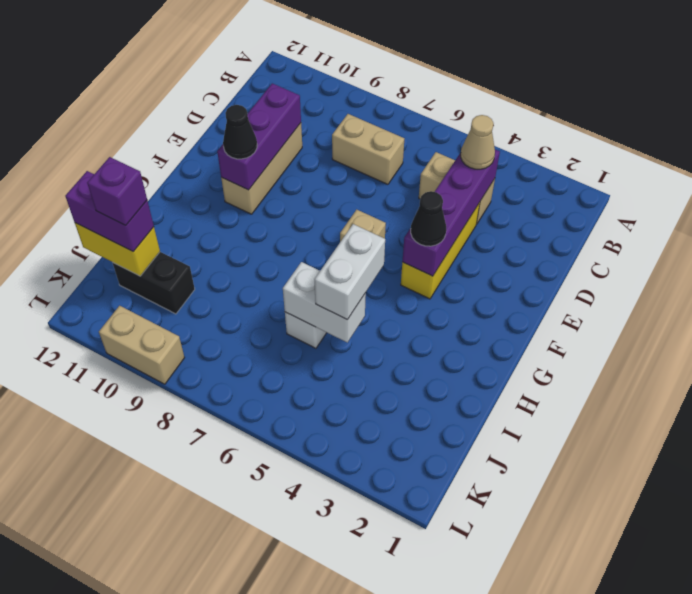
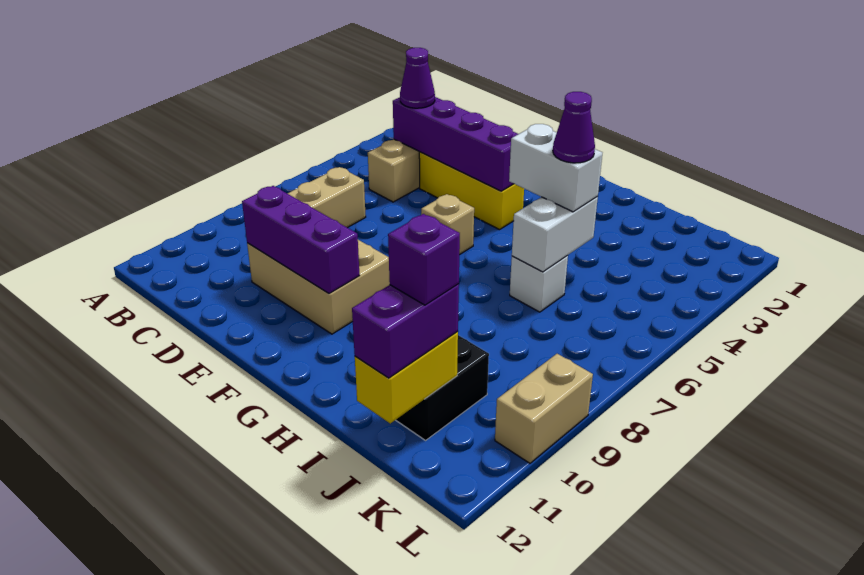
tan 1x1 cone [461,115,495,169] -> purple 1x1 cone [400,48,435,108]
tan 1x3 brick [221,123,302,214] -> tan 2x3 brick [247,240,390,334]
black 1x1 cone [411,191,446,246] -> none
black 1x1 cone [223,105,257,159] -> none
none -> purple 1x1 cone [553,92,595,163]

